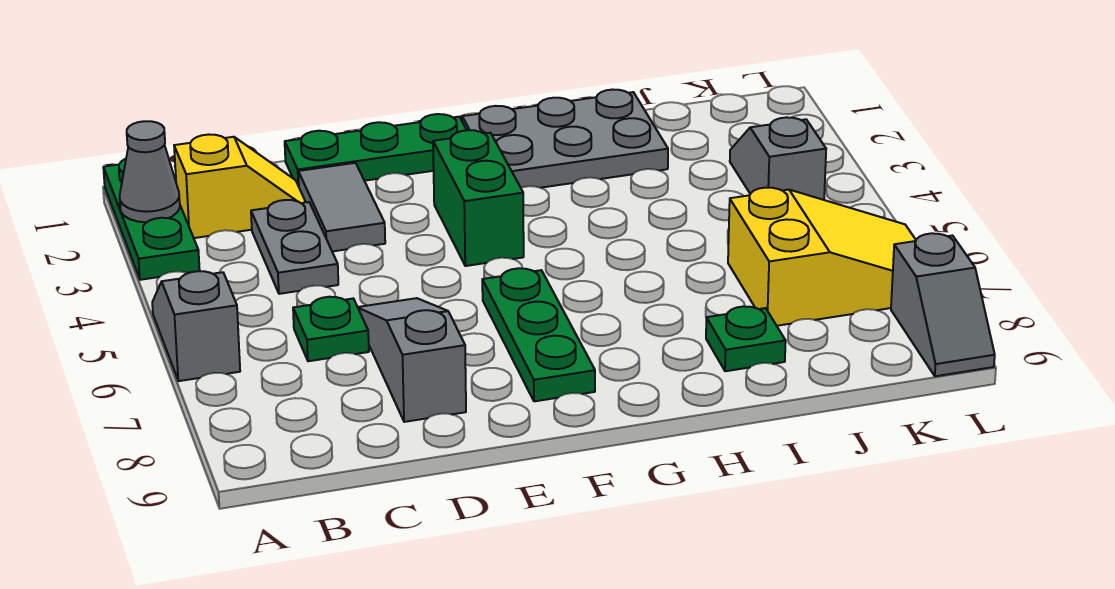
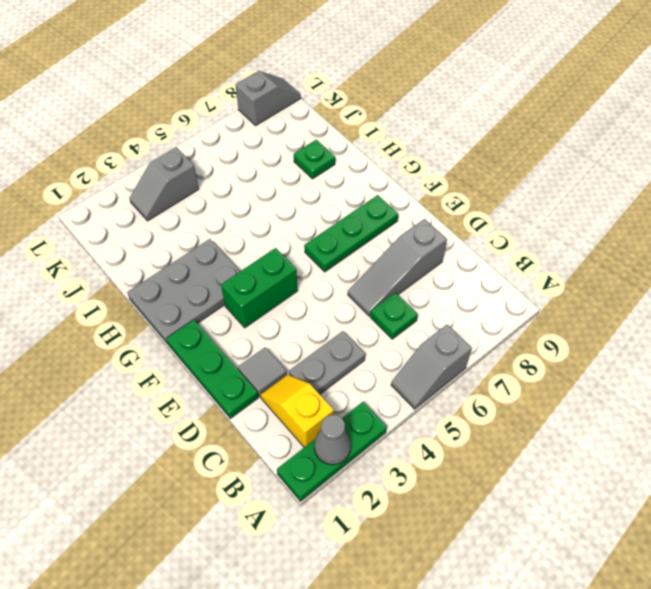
grey 1x2 tile [298,163,385,252] -> grey 1x1 tile [238,348,287,397]
grey 2x3 plate [462,90,668,188] -> grey 2x3 plate turned to [127,239,240,344]
yellow 2x3 slope [728,188,916,326] -> none

